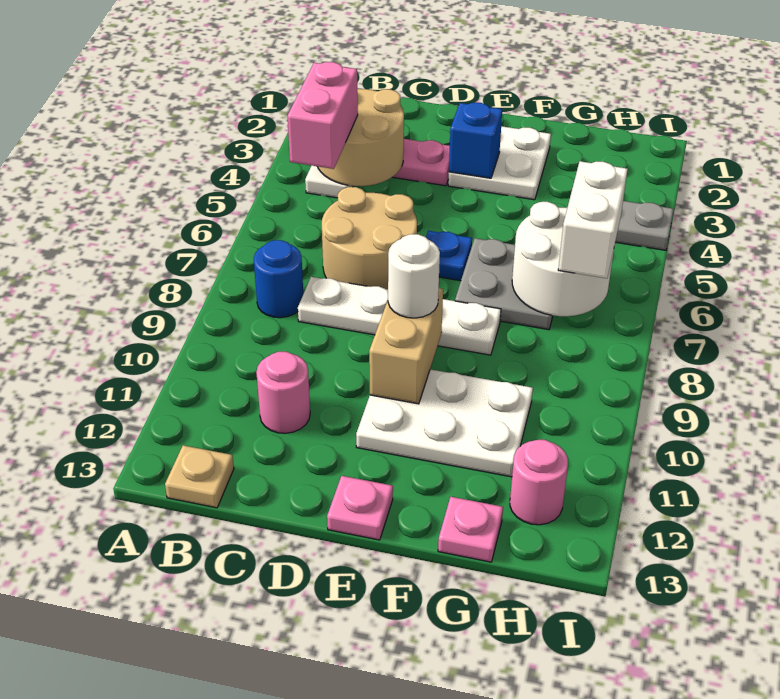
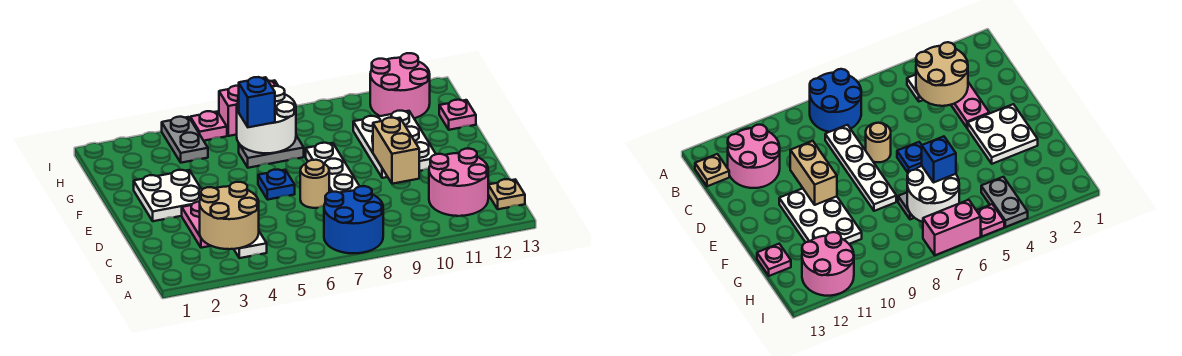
pink 1x2 brick [288,62,358,169] -> pink 1x2 brick moved to [219,80,278,136]
blue 1x1 round brick [254,240,303,318] -> blue 2x2 round brick [324,186,383,253]
tan 2x2 round brick [322,187,417,290] -> tan 1x1 round brick [300,160,329,208]
pink 1x1 round brick [256,352,310,433] -> pink 2x2 round brick [429,149,488,216]
blue 1x1 brick [449,103,502,178] -> blue 1x1 brick moved to [239,77,275,127]
tan 1x2 brick [369,288,443,404] -> tan 1x2 brick turned to [373,118,419,184]
white 1x1 round brick [388,234,440,318] -> none
pink 1x1 plate [327,476,393,540] -> pink 1x1 plate moved to [190,111,227,141]
grey 2x2 plate [455,238,553,330] -> grey 1x2 plate [239,136,304,168]
white 1x2 brick [558,161,628,278] -> none
pink 1x1 round brick [510,440,568,525] -> pink 2x2 round brick [370,53,430,118]

